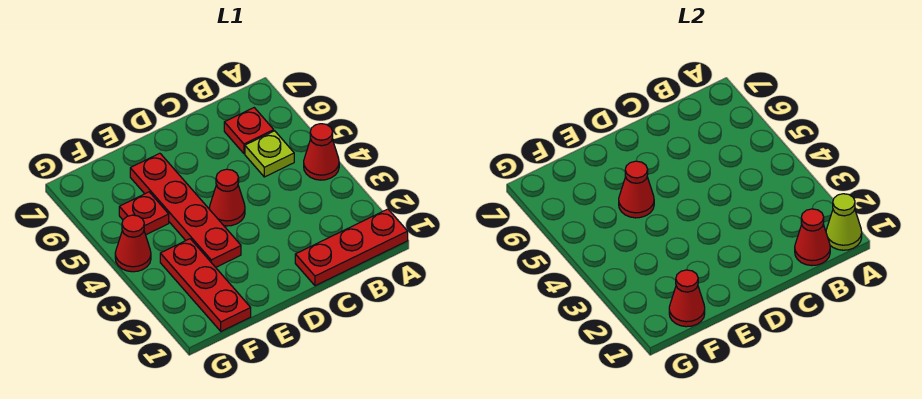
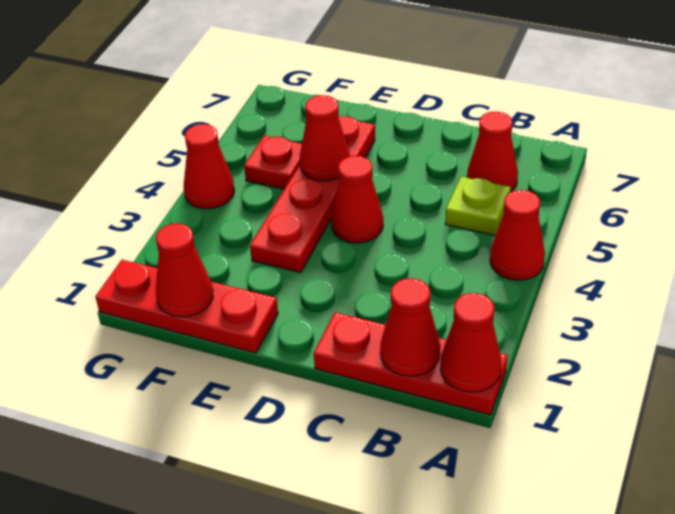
lime 1x1 cone [826,194,862,250] -> red 1x1 cone [440,293,502,392]
red 1x1 plate [224,108,274,154] -> red 1x1 cone [467,112,518,192]
red 1x3 plate [160,239,251,331] -> red 1x3 plate turned to [95,260,278,353]

